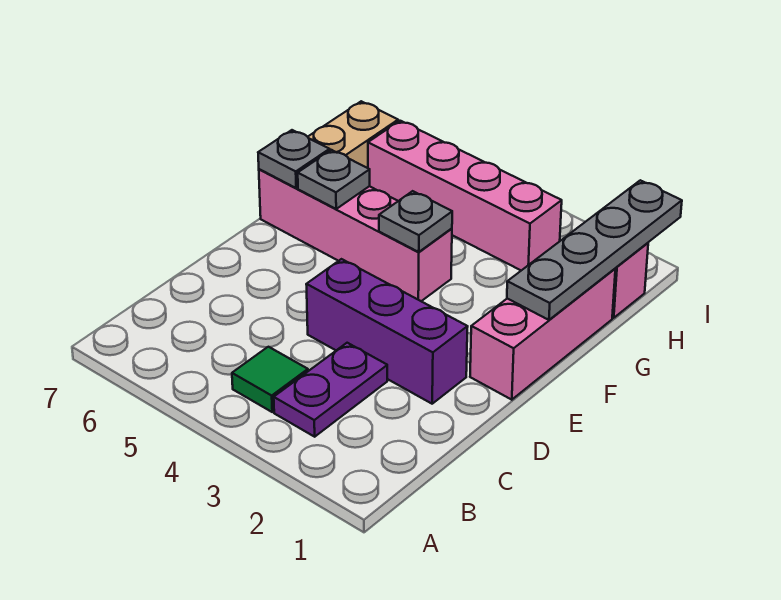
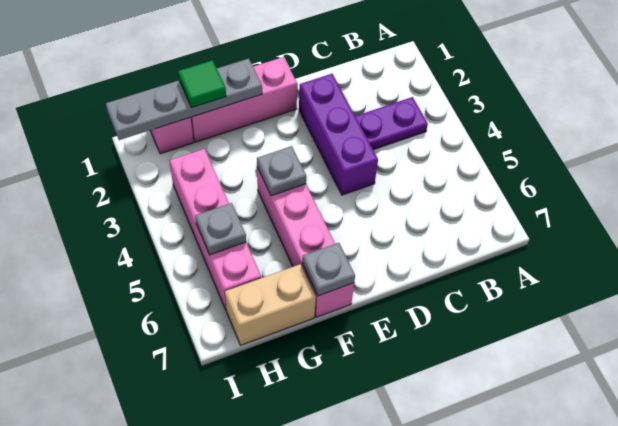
green 1x1 tile [232,347,308,412] -> green 1x1 tile moved to [178,60,226,108]
grey 1x1 plate [298,150,370,209] -> grey 1x1 plate moved to [195,203,246,255]

